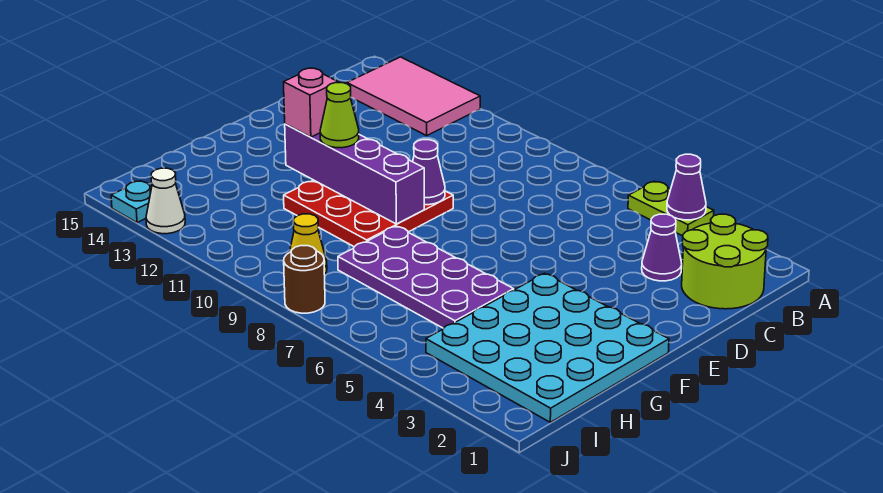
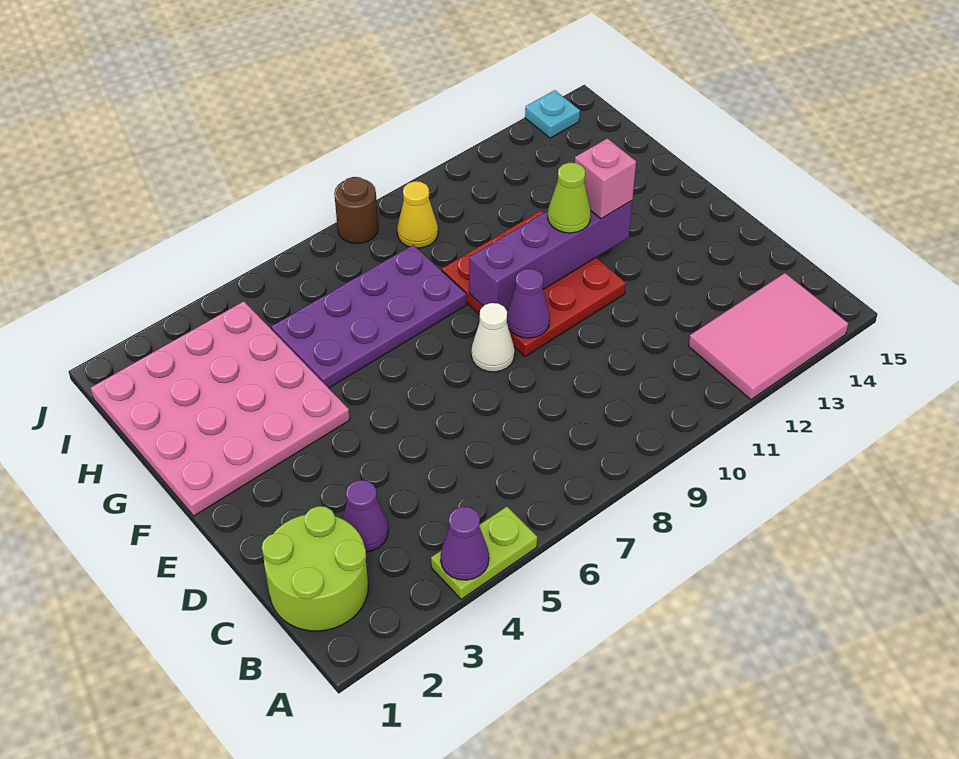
cyan 4x4 plate [426,273,669,422] -> pink 4x4 plate [90,301,350,516]
white 1x1 cone [146,168,185,234] -> white 1x1 cone moved to [471,303,515,372]

